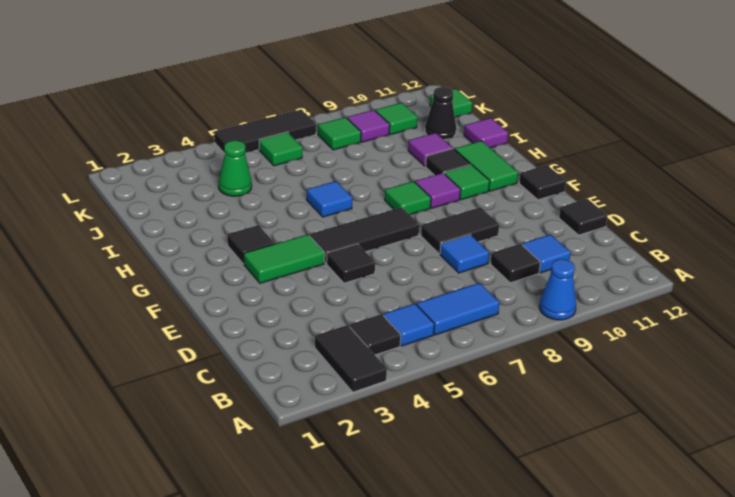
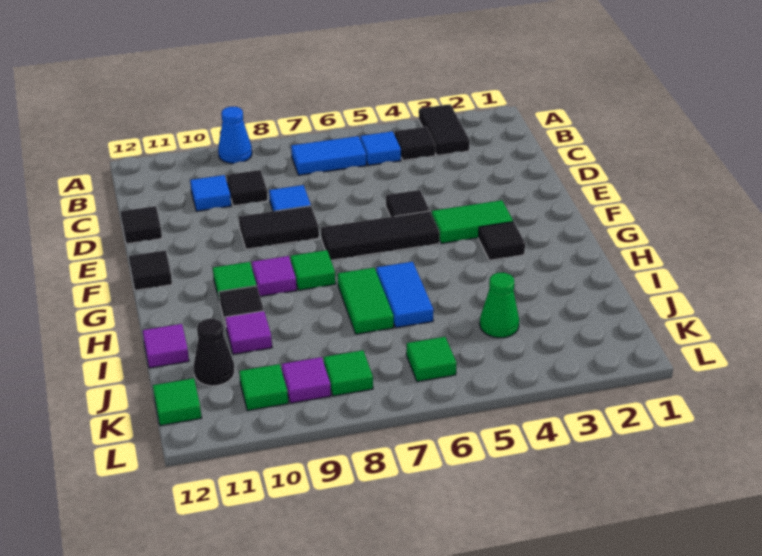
green 1x2 tile [455,141,518,191] -> green 1x2 tile moved to [338,268,394,334]
blue 1x1 tile [307,181,352,217] -> blue 1x2 tile [376,262,434,328]
black 1x3 tile [214,110,316,154] -> none

